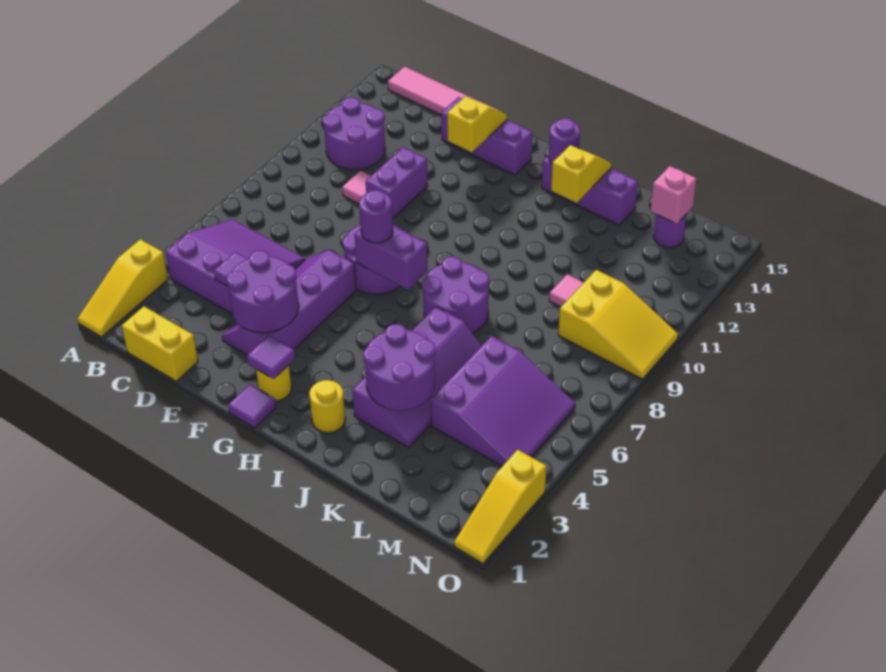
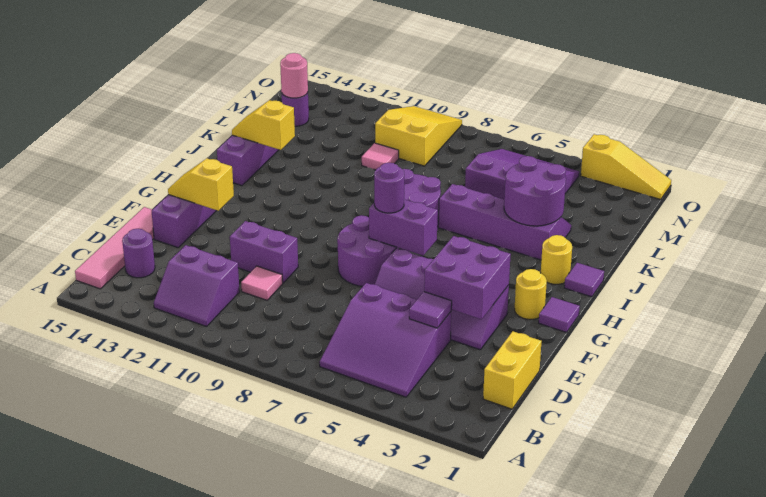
yellow 1x3 slope [78,239,168,337] -> none
purple 3x3 slope [166,220,305,314] -> purple 3x3 slope turned to [320,283,451,397]
purple 2x2 round brick [323,97,385,170] -> purple 2x2 slope [154,245,240,326]
purple 2x2 round brick [226,250,299,333] -> purple 2x2 brick [424,236,511,319]
purple 1x1 tile [247,335,295,379] -> purple 1x1 tile moved to [564,263,604,297]
purple 1x2 brick [355,226,427,290] -> purple 1x2 brick turned to [369,199,438,255]
purple 1x1 round brick [549,118,580,164] -> purple 1x1 round brick moved to [122,229,155,278]
pink 1x1 brick [650,166,696,224] -> pink 1x1 round brick [280,53,308,98]

